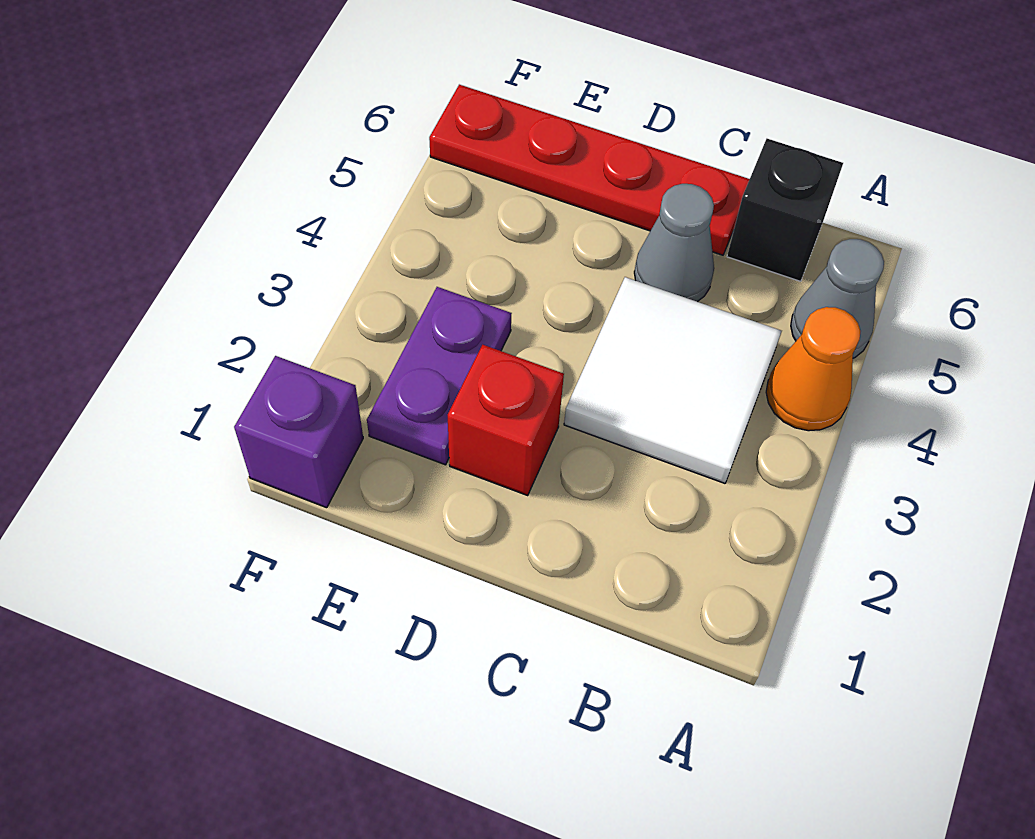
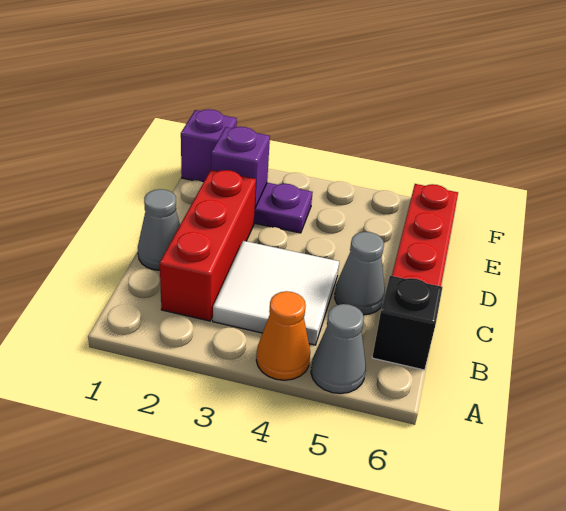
none -> grey 1x1 cone [138,189,180,270]
red 1x1 brick [448,345,564,495] -> red 1x3 brick [160,170,256,321]
none -> purple 1x1 brick [211,127,270,207]

